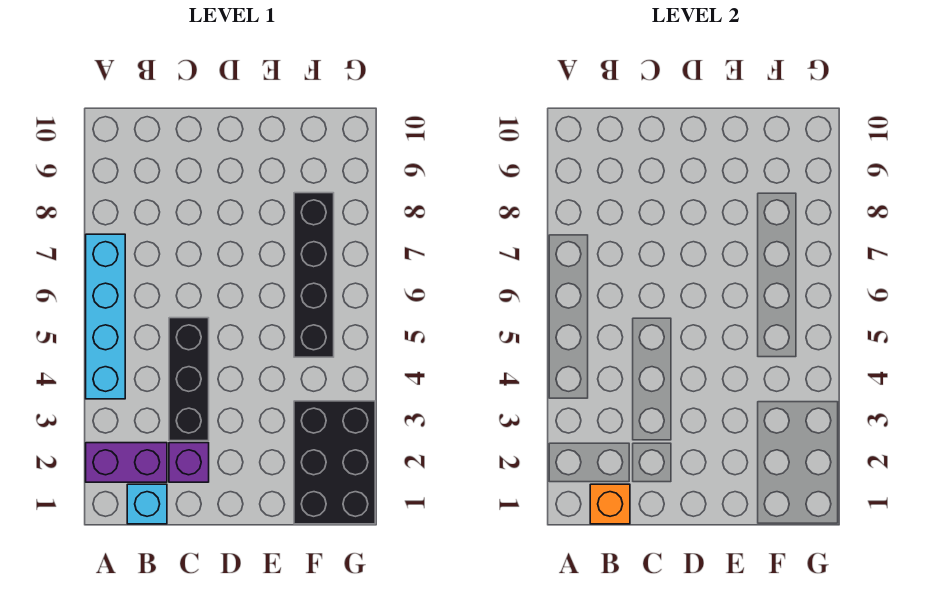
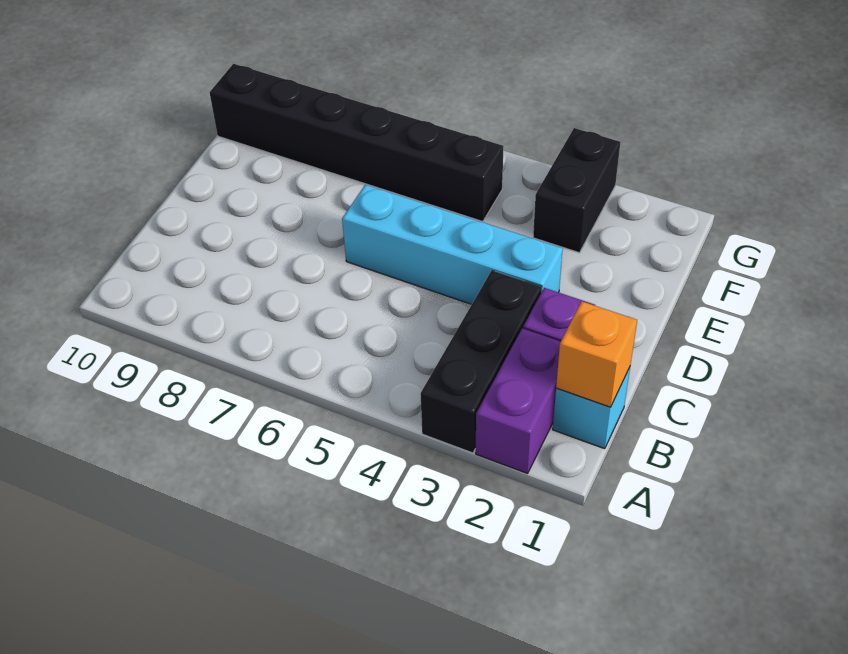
cyan 1x4 brick [86,234,125,399] -> cyan 1x4 brick moved to [342,185,563,304]
black 1x3 brick [169,318,209,441] -> black 1x3 brick turned to [420,271,542,453]
black 2x3 brick [294,401,375,524] -> black 1x2 brick [533,128,621,253]
black 1x4 brick [294,193,334,357] -> black 1x6 brick [210,64,504,222]

